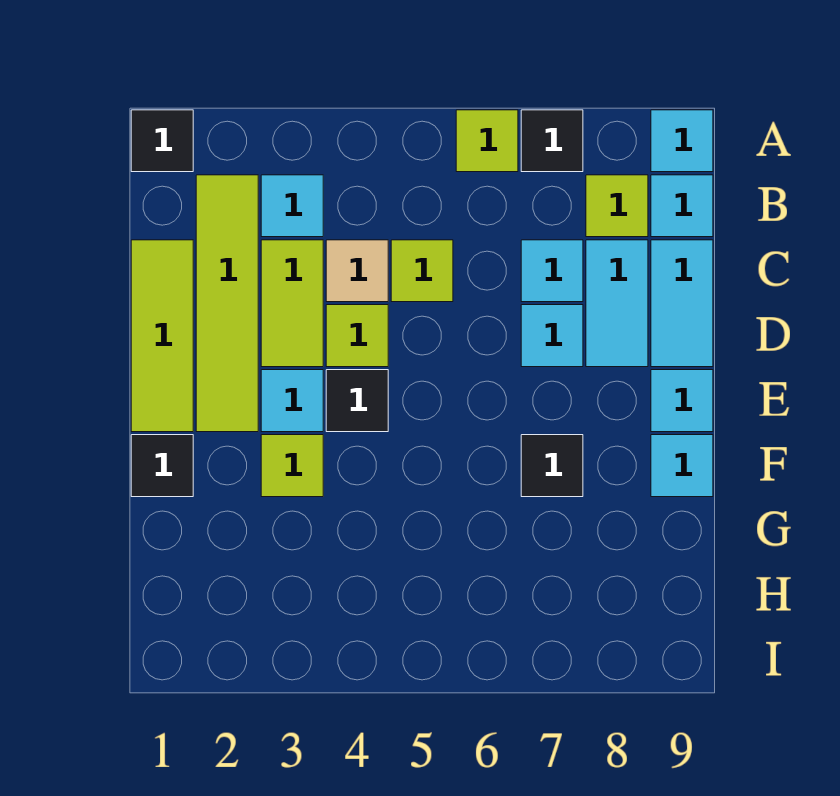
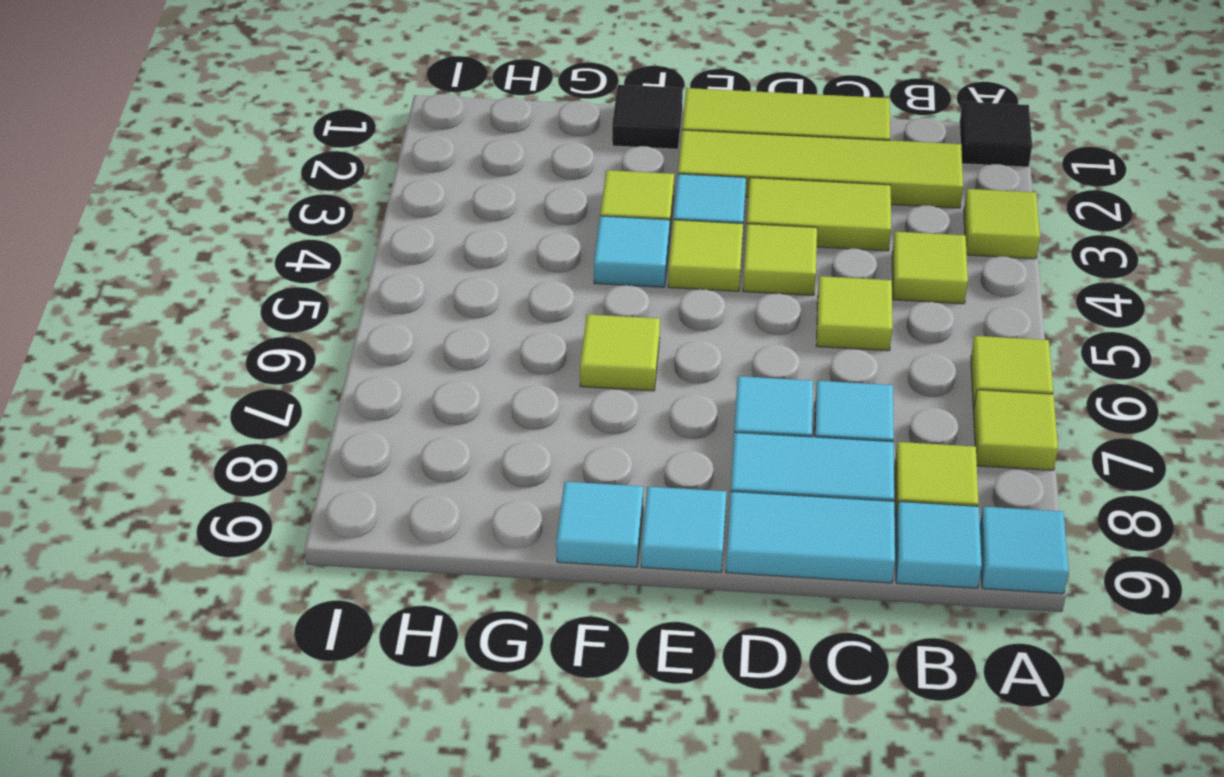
none -> lime 1x1 tile [964,189,1040,259]
black 1x1 tile [521,110,583,172] -> lime 1x1 tile [973,390,1058,470]
cyan 1x1 tile [261,175,323,237] -> cyan 1x1 tile moved to [594,216,670,287]
none -> lime 1x1 tile [892,232,968,304]
tan 1x1 tile [326,240,388,302] -> none
black 1x1 tile [326,370,388,432] -> lime 1x1 tile [668,220,743,291]
none -> lime 1x1 tile [580,314,660,391]
black 1x1 tile [521,435,583,497] -> none

